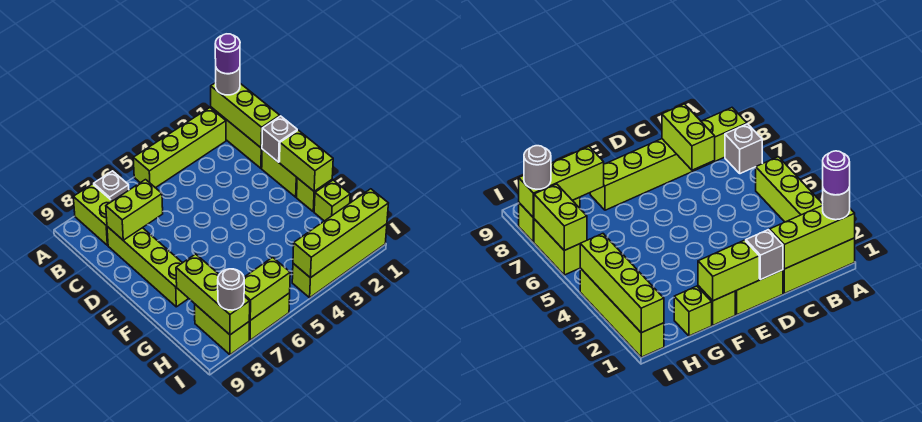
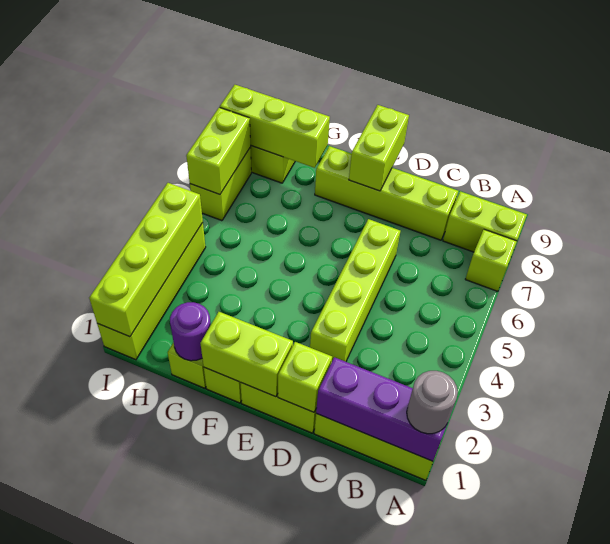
lime 1x3 brick [211,83,280,148] -> purple 1x3 brick [316,357,447,461]
purple 1x1 round brick [215,34,240,74] -> purple 1x1 round brick moved to [170,302,211,361]
lime 1x4 brick [133,108,226,188] -> lime 1x4 brick moved to [310,219,400,362]
grey 1x1 brick [94,171,129,201] -> lime 1x1 brick [465,230,517,291]
lime 1x2 brick [106,180,163,240] -> lime 1x2 brick moved to [349,105,409,191]
grey 1x1 brick [262,116,297,162] -> lime 1x1 brick [278,342,332,412]
grey 1x1 round brick [218,269,244,310] -> none

